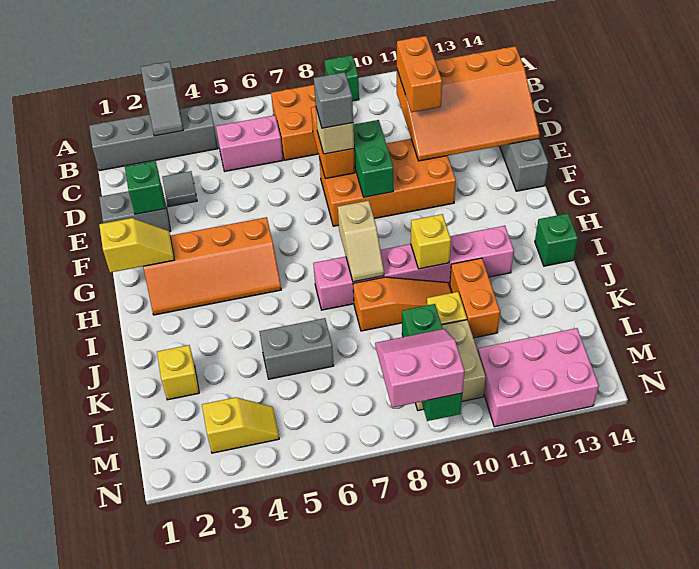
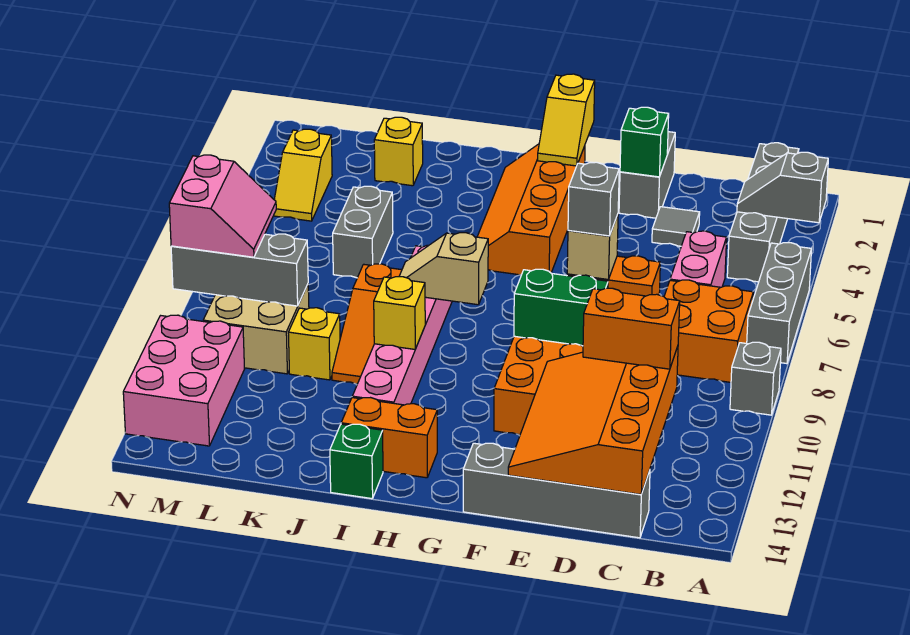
none -> grey 1x3 brick [747,243,811,364]
green 1x1 brick [324,55,359,101] -> grey 1x1 brick [730,342,781,415]
orange 1x2 brick [450,258,500,338] -> orange 1x2 brick moved to [341,398,437,478]
green 1x3 brick [402,304,462,421] -> grey 1x3 brick [171,234,308,306]

